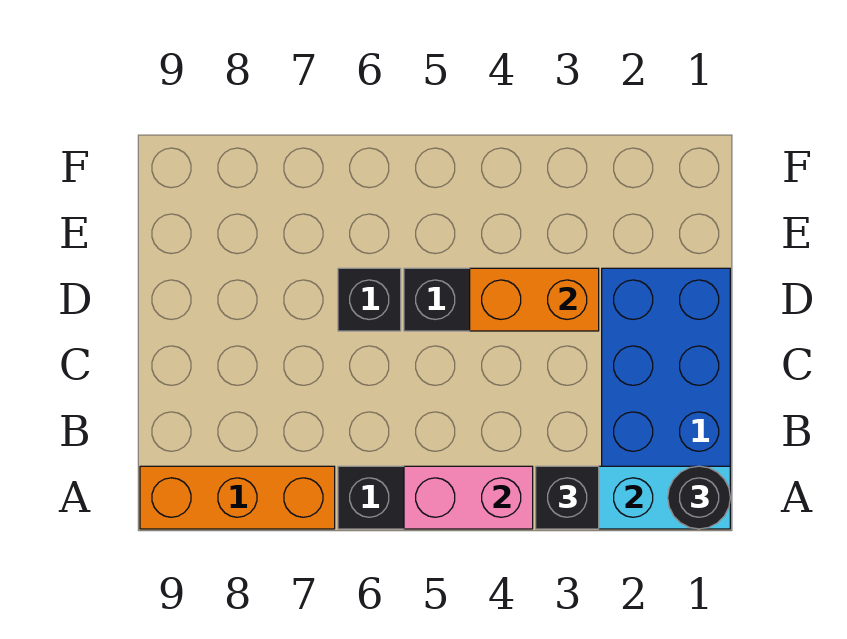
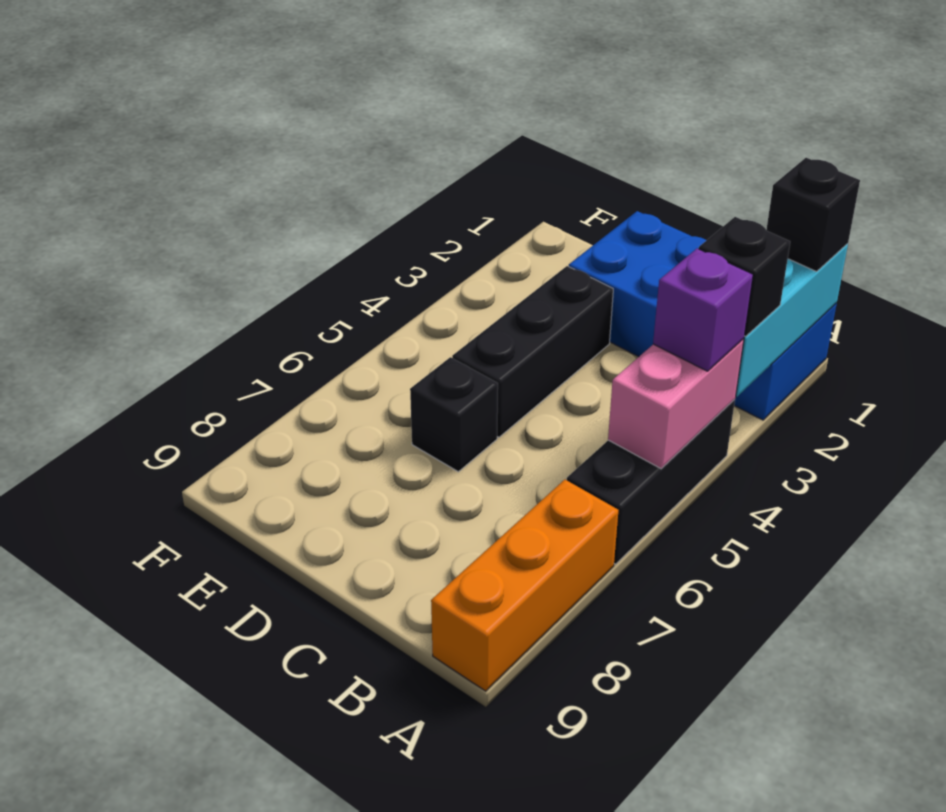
black 1x1 round brick [668,466,730,529] -> black 1x1 brick [766,158,860,272]
none -> purple 1x1 brick [653,248,753,371]
orange 1x2 brick [470,268,599,331] -> none

